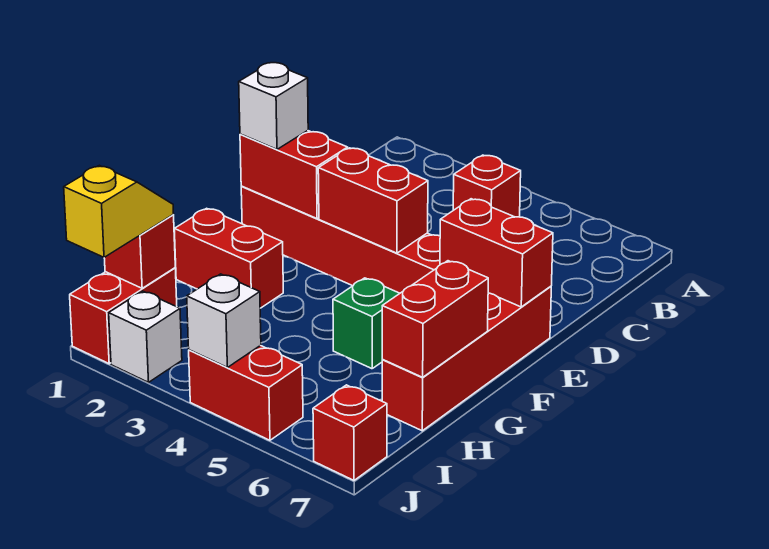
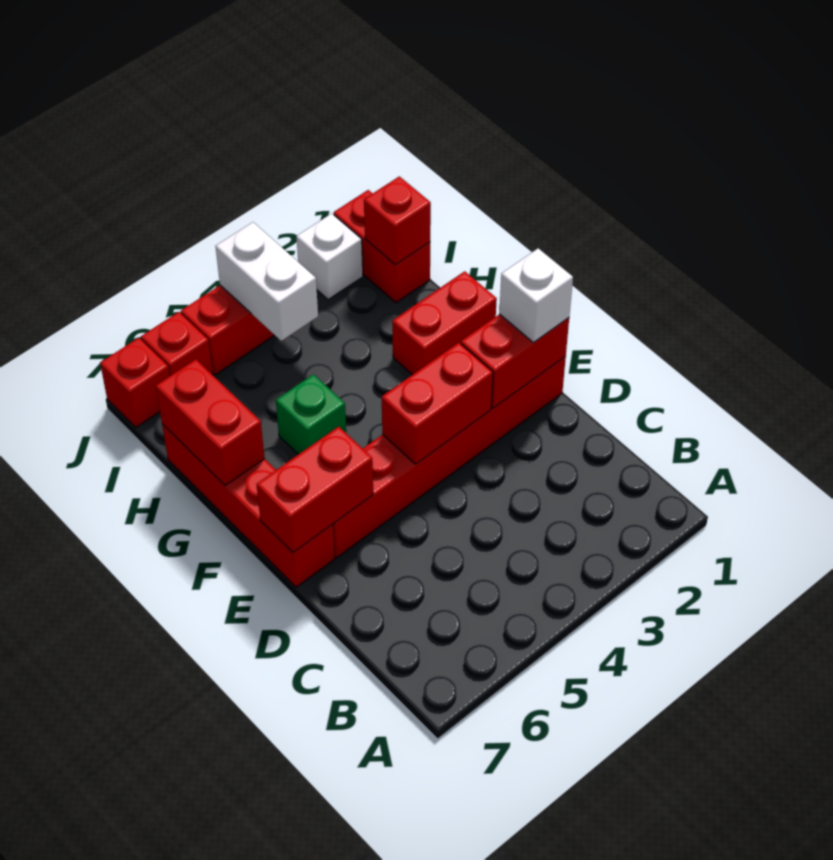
red 1x1 brick [453,155,521,217] -> red 1x1 brick moved to [141,312,213,376]
yellow 1x2 slope [64,165,174,257] -> none
white 1x1 brick [187,274,261,367] -> white 1x2 brick [216,222,318,341]

